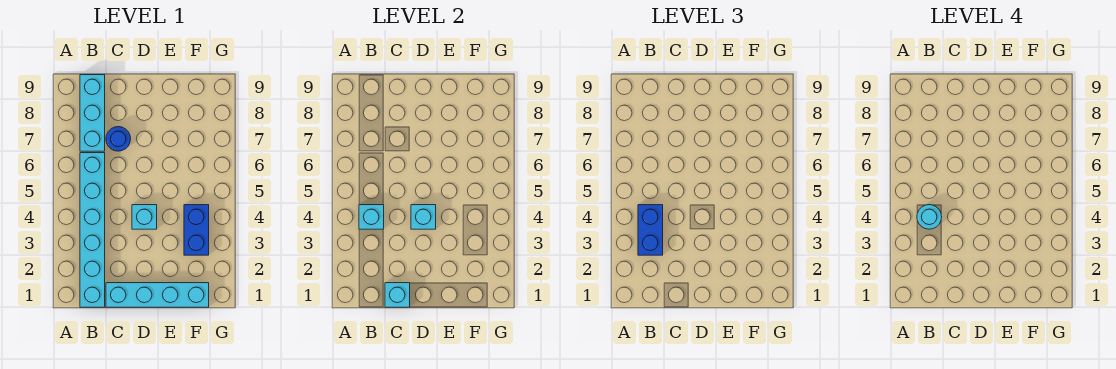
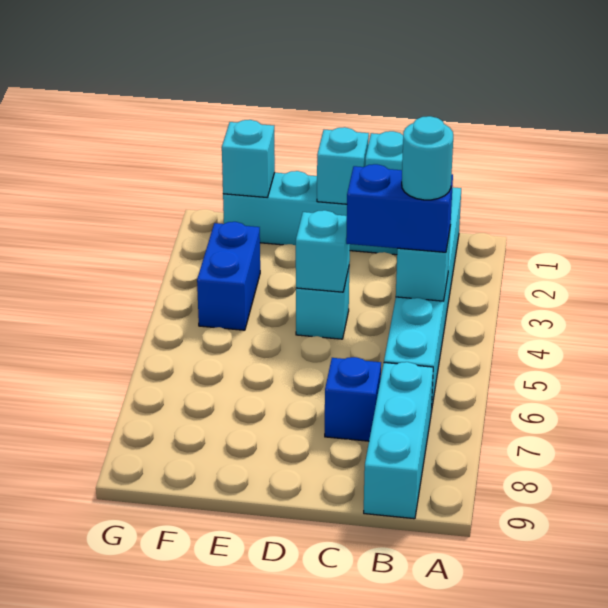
blue 1x2 brick [638,205,663,255] -> blue 1x2 brick turned to [346,164,453,252]
blue 1x1 round brick [106,127,131,151] -> blue 1x1 brick [325,357,381,441]
none -> cyan 1x1 brick [317,127,369,204]
none -> cyan 1x1 brick [222,120,275,197]

